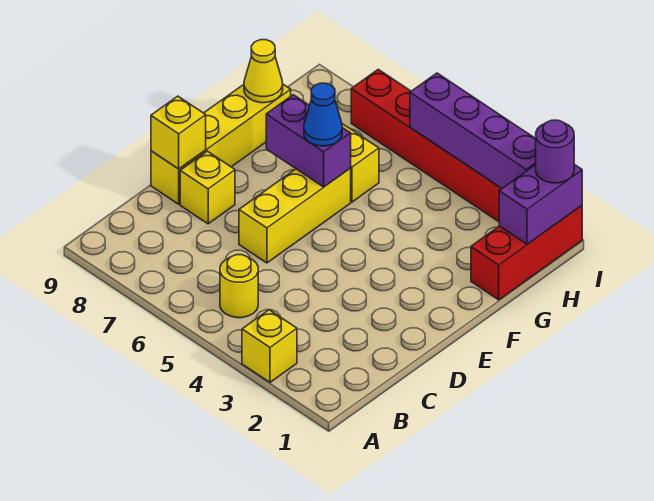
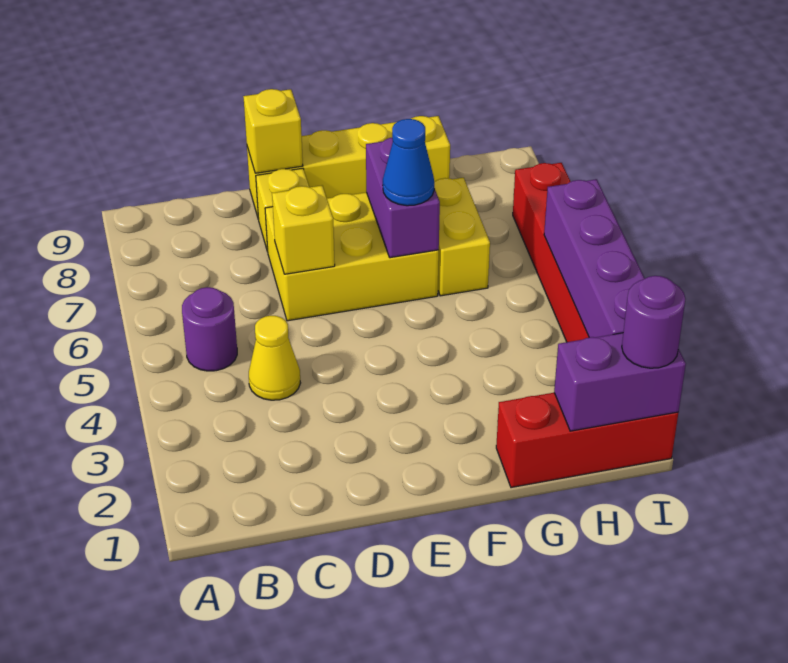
yellow 1x1 brick [242,310,297,382] -> yellow 1x1 brick moved to [272,186,335,274]
yellow 1x1 round brick [220,255,258,318] -> purple 1x1 round brick [182,287,237,371]
yellow 1x3 brick [239,169,351,263] -> yellow 2x3 brick [265,192,439,321]
yellow 1x1 cone [244,40,283,103] -> yellow 1x1 cone moved to [249,316,300,400]

